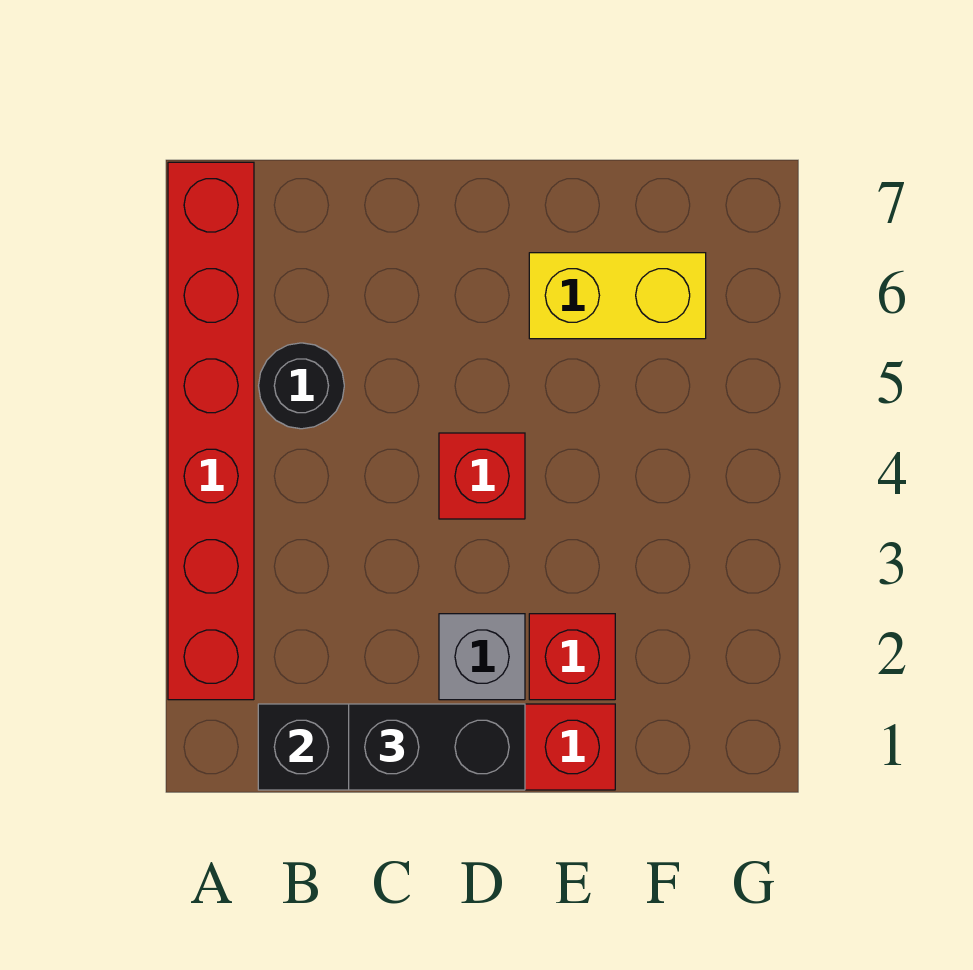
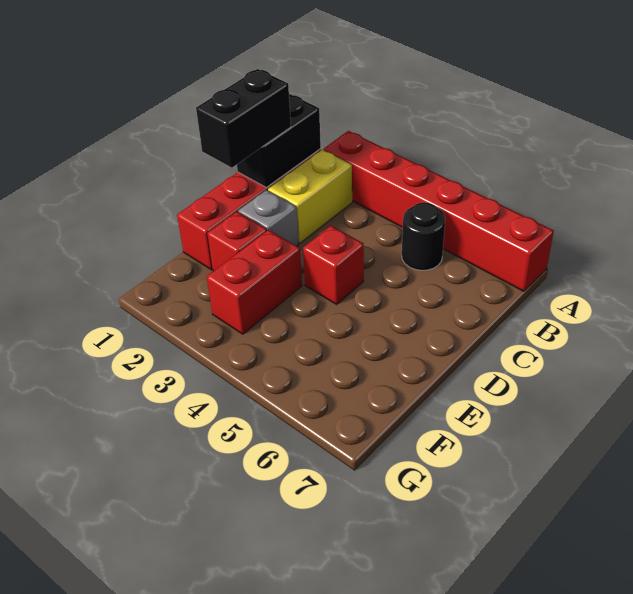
none -> red 1x2 brick [207,230,302,334]
yellow 1x2 brick [529,253,706,339] -> yellow 1x2 brick moved to [268,150,352,243]

